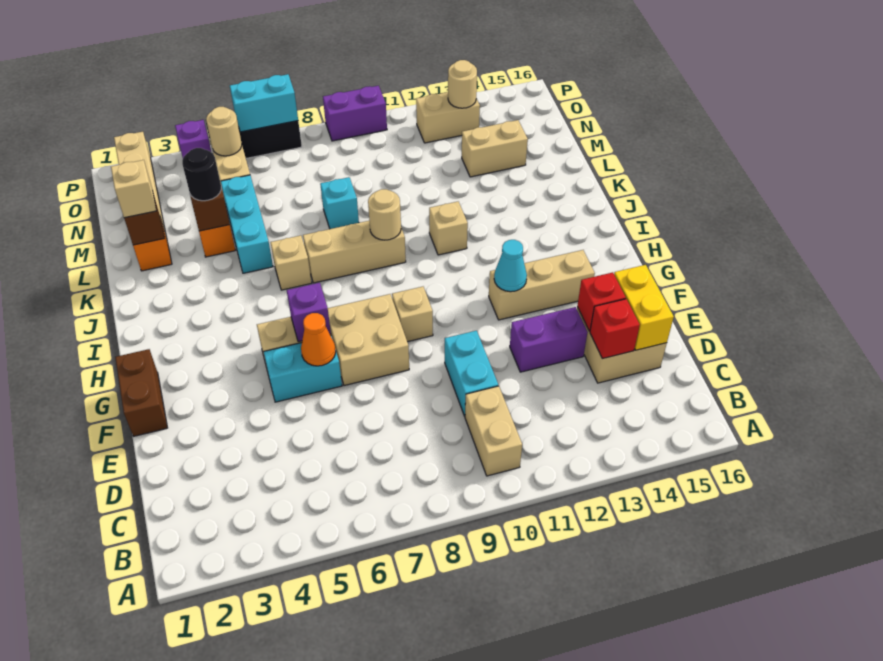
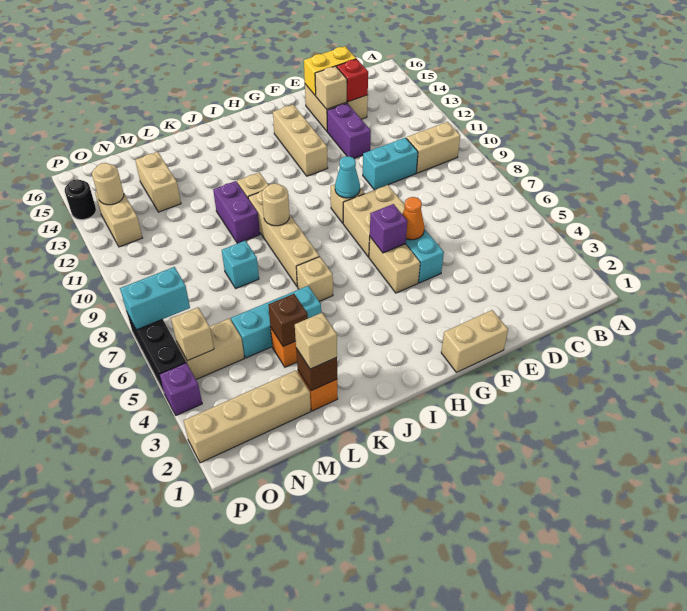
red 1x1 brick [577,272,626,331] -> tan 1x1 brick [315,66,347,109]
brown 1x2 brick [115,349,167,436] -> tan 1x2 brick [441,310,508,372]
cyan 1x1 cone [494,240,527,292] -> cyan 1x1 cone moved to [335,156,360,198]
tan 1x3 brick [303,221,406,283] -> tan 1x4 brick [248,191,319,287]
black 1x1 round brick [182,148,221,201] -> black 1x1 round brick moved to [65,179,96,220]
tan 1x1 round brick [206,107,242,156] -> tan 1x1 brick [171,307,214,361]
cyan 1x2 brick [230,74,298,132] -> cyan 1x2 brick turned to [120,267,190,330]
purple 1x2 brick [323,86,387,141] -> purple 1x2 brick moved to [213,181,260,244]

